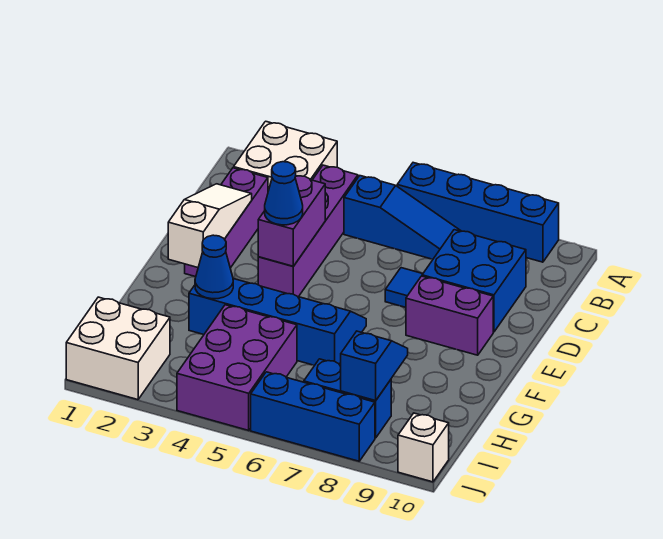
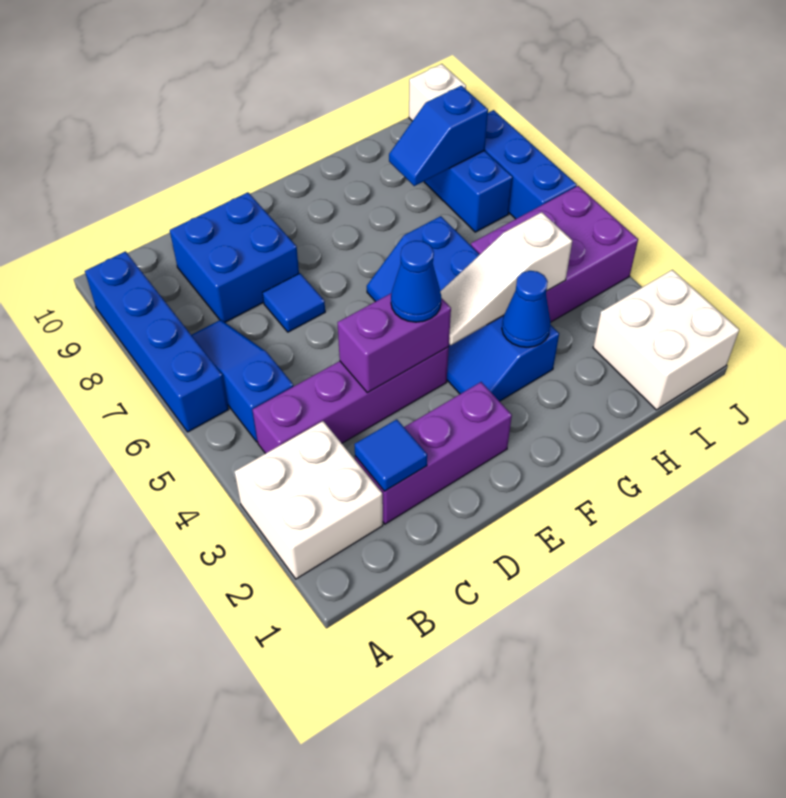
none -> blue 1x1 tile [354,419,427,491]
white 1x3 slope [168,184,252,267] -> white 1x3 slope moved to [440,212,572,345]
purple 1x2 brick [406,276,493,355] -> none

